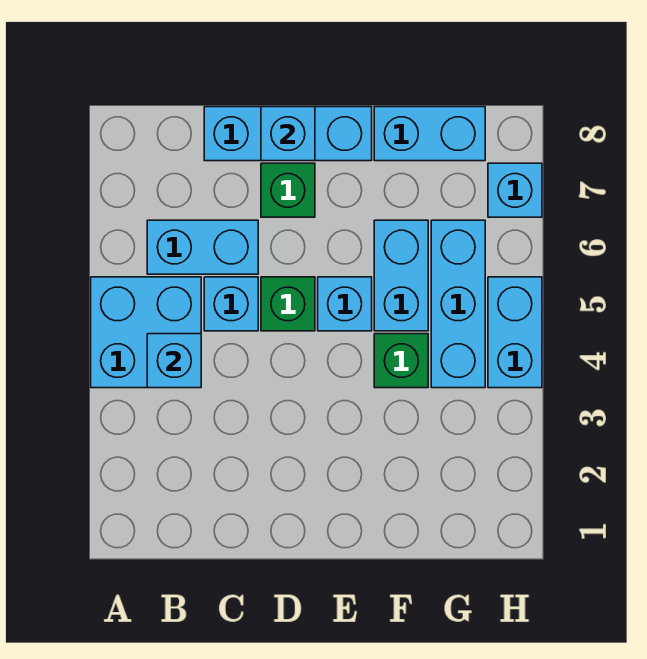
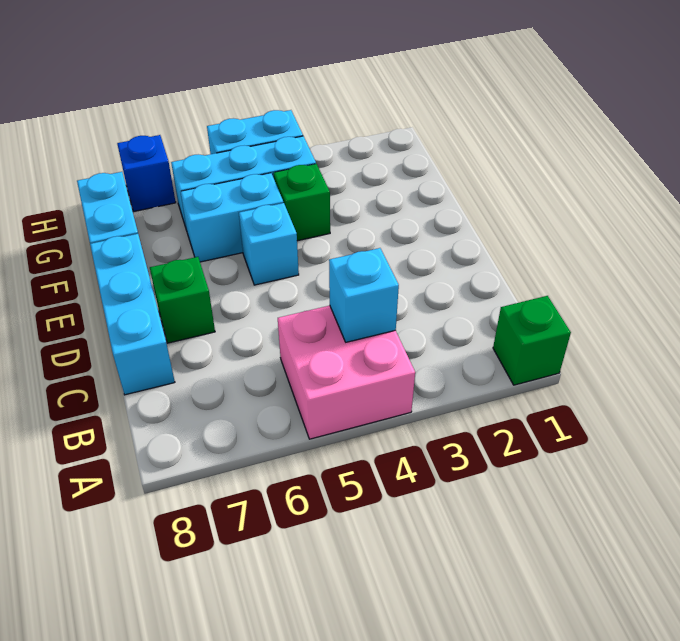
cyan 2x2 brick [91,277,201,388] -> pink 2x2 brick [278,306,415,439]
cyan 1x2 brick [147,220,258,274] -> none
cyan 1x1 brick [204,277,258,331] -> none
green 1x1 brick [261,277,315,331] -> green 1x1 brick moved to [493,296,571,385]
cyan 1x1 brick [261,107,315,161] -> none
cyan 1x1 brick [488,163,542,217] -> blue 1x1 brick [117,135,176,211]

